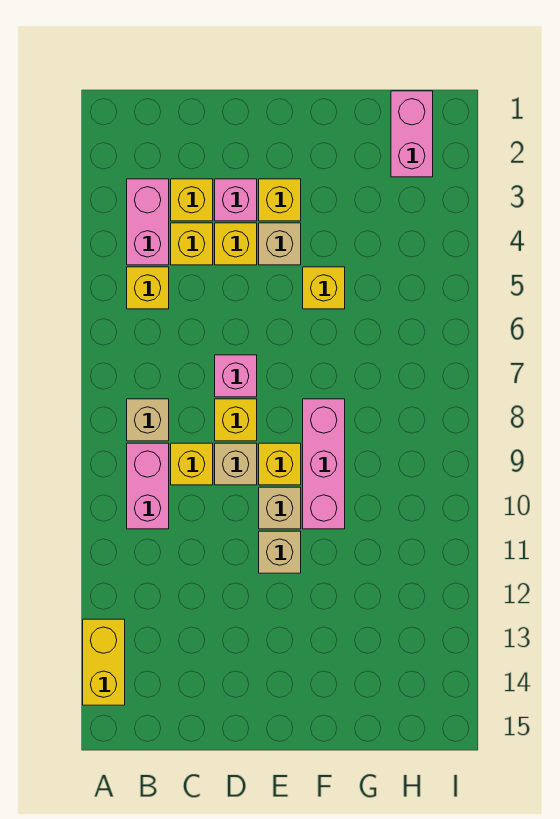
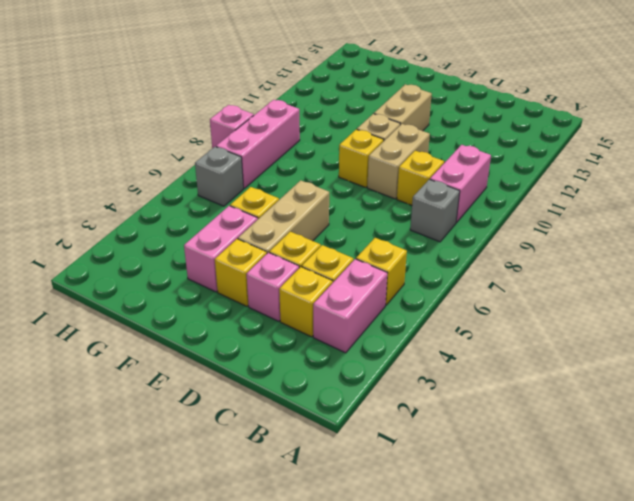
yellow 1x2 brick [83,619,125,705] -> none
tan 1x1 brick [127,399,169,441] -> grey 1x1 brick [410,179,460,242]
pink 1x1 brick [215,355,257,397] -> pink 1x1 brick moved to [210,105,254,149]
yellow 1x1 brick [215,399,257,441] -> none
tan 1x1 brick [215,443,257,485] -> tan 1x2 brick [367,124,430,199]
tan 1x1 brick [259,223,301,265] -> tan 1x3 brick [238,180,329,253]
tan 1x1 brick [259,531,301,573] -> tan 1x2 brick [374,84,432,131]
pink 1x3 brick [303,399,345,529] -> pink 1x3 brick moved to [216,100,300,188]
pink 1x2 brick [391,91,433,177] -> pink 1x2 brick moved to [184,206,258,292]
none -> grey 1x1 brick [195,147,243,206]

